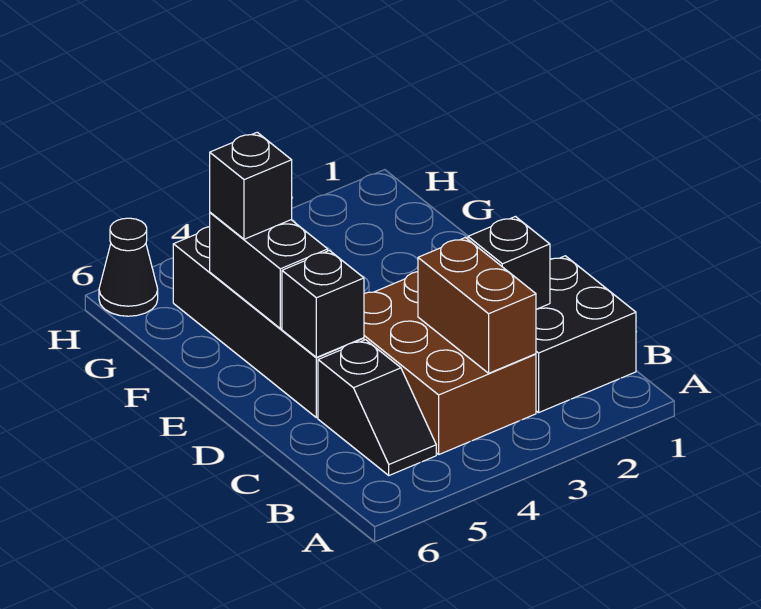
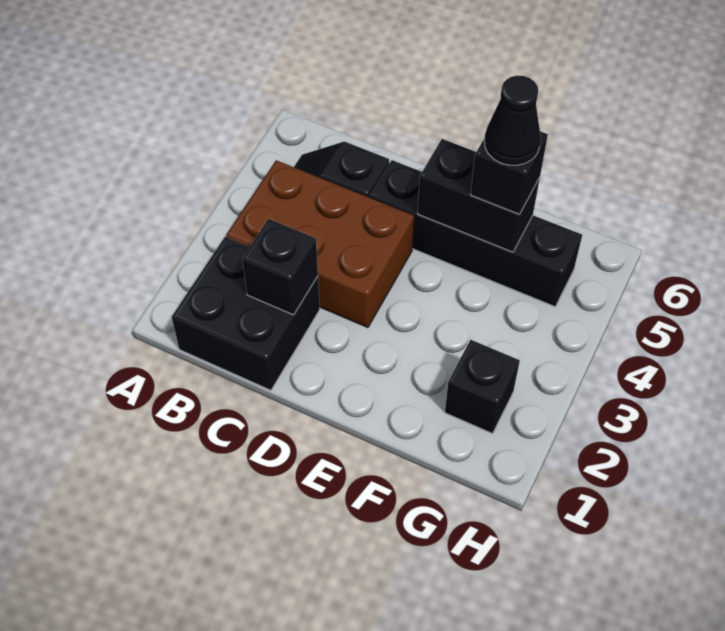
brown 1x2 brick [418,238,536,373] -> none
black 1x1 brick [282,251,364,357] -> black 1x1 brick moved to [445,340,520,434]
black 1x1 cone [99,218,158,316] -> black 1x1 cone moved to [484,76,541,165]

